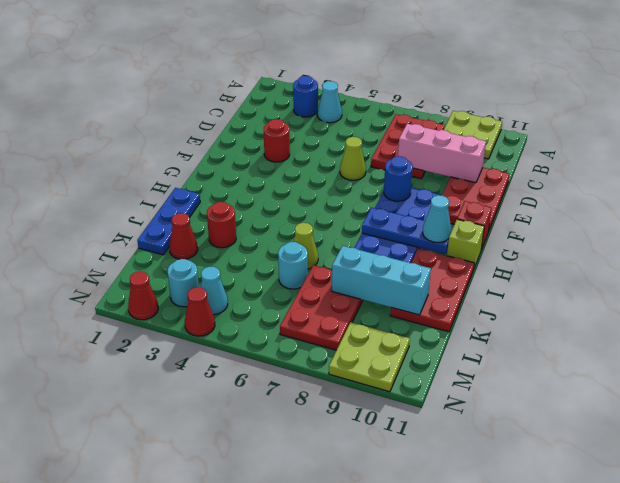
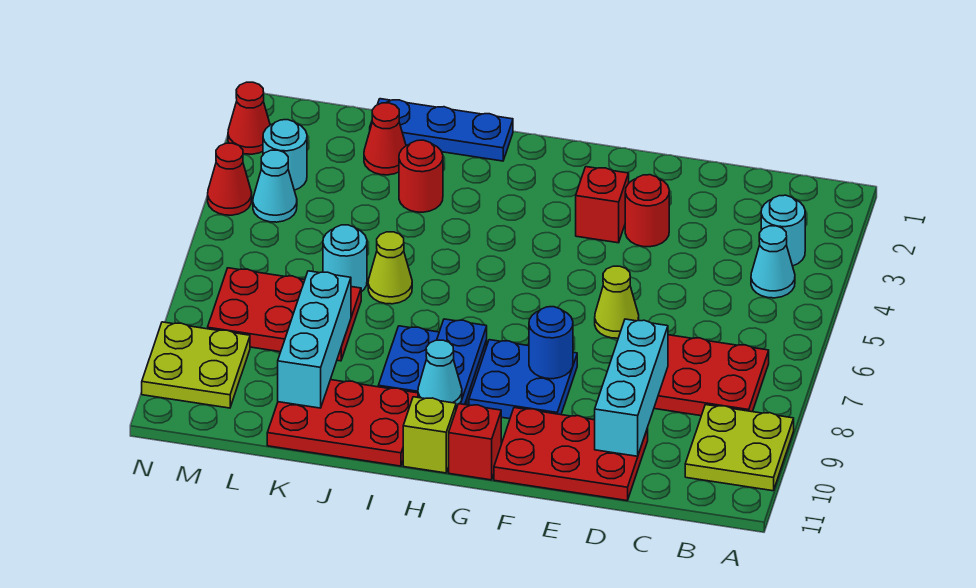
blue 1x1 round brick [293,76,318,117] -> cyan 1x1 round brick [761,195,805,266]
pink 1x3 brick [398,124,486,183] -> cyan 1x3 brick [595,319,668,456]
none -> red 1x1 brick [576,167,629,243]

